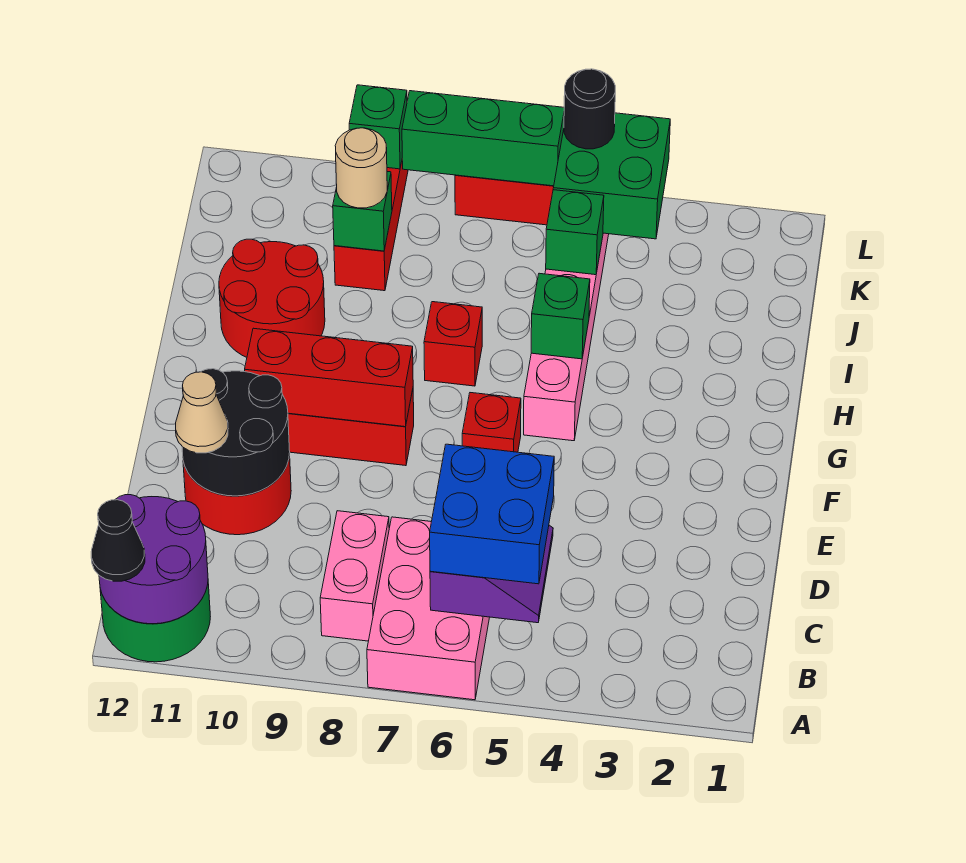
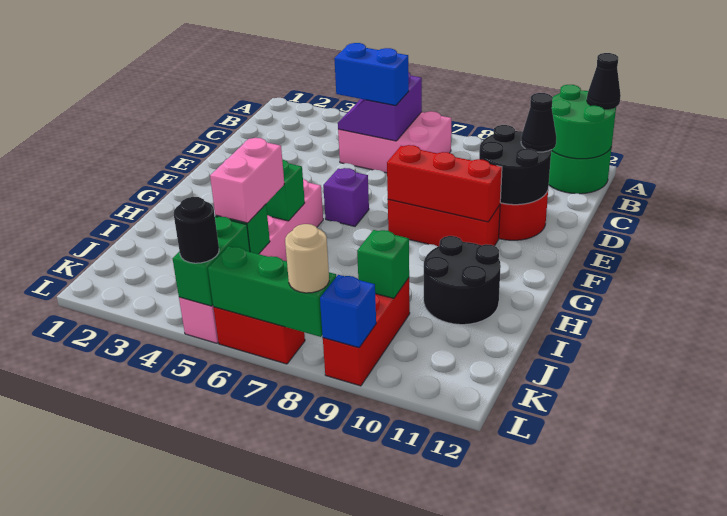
pink 2x3 brick [367,517,490,700] -> pink 2x3 brick turned to [338,111,451,173]
purple 2x2 round brick [99,495,208,624] -> green 2x2 round brick [551,85,616,159]
blue 2x2 brick [430,444,554,584] -> blue 1x2 brick [334,43,409,106]
pink 1x2 brick [320,511,389,641] -> pink 1x2 brick moved to [210,138,284,223]
tan 1x1 cone [176,372,228,453] -> black 1x1 cone [521,93,556,152]
red 1x1 brick [462,393,521,452] -> purple 1x1 brick [323,168,369,226]
red 1x1 brick [424,302,482,386] -> none
red 2x2 round brick [219,239,325,357] -> black 2x2 round brick [424,236,501,325]
tan 1x1 round brick [335,128,387,208] -> tan 1x1 round brick moved to [285,224,329,293]
green 2x2 brick [553,113,670,239] -> green 1x2 brick [173,217,250,306]
green 1x1 brick [349,85,407,169] -> blue 1x1 brick [320,275,376,348]

